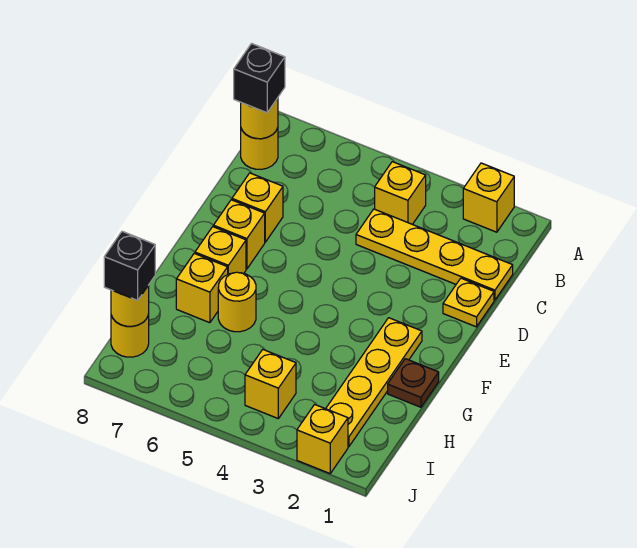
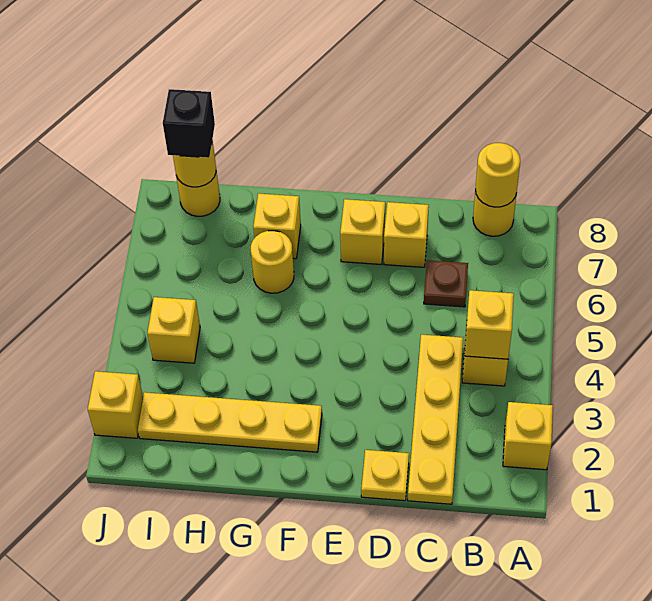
black 1x1 brick [234,44,285,113] -> none
yellow 1x1 brick [195,227,246,274] -> yellow 1x1 brick moved to [465,290,514,359]
brown 1x1 plate [388,359,439,407] -> brown 1x1 plate moved to [424,260,468,307]

